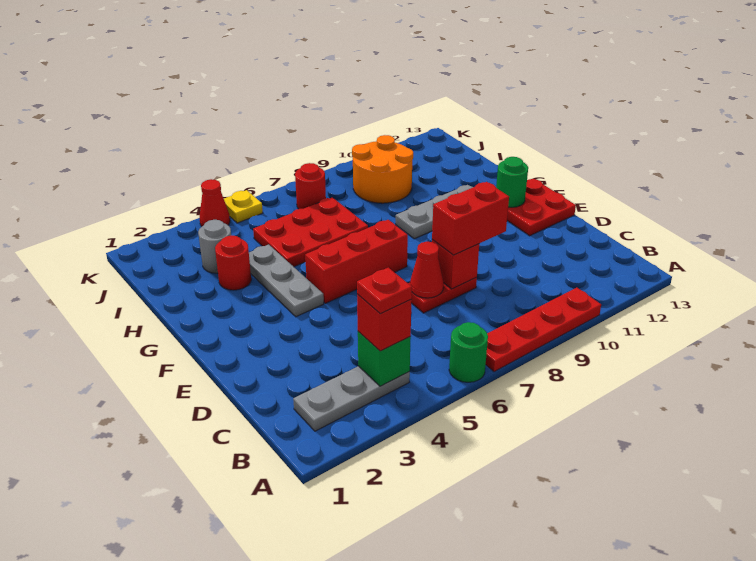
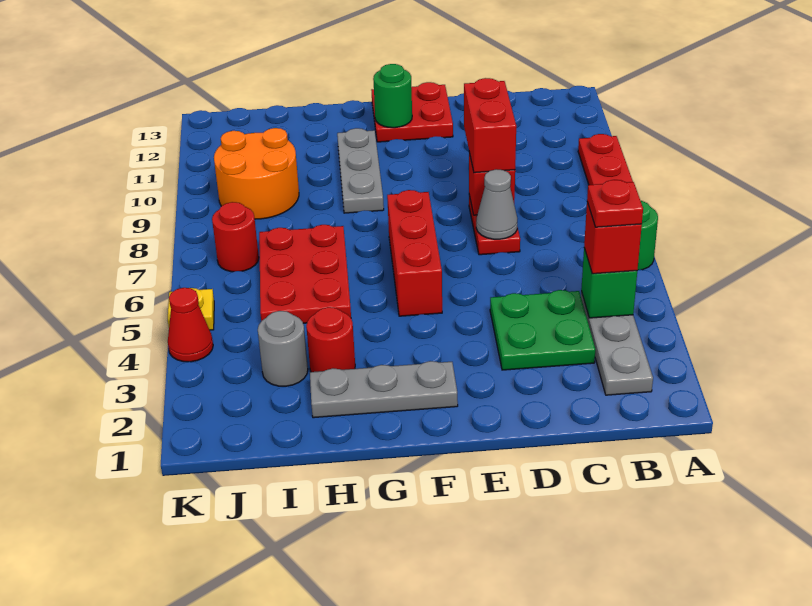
none -> green 2x2 plate [490,290,595,370]
red 1x1 cone [410,242,444,298] -> grey 1x1 cone [476,169,517,239]
grey 1x3 plate [249,245,324,317] -> grey 1x3 plate moved to [310,361,458,418]

